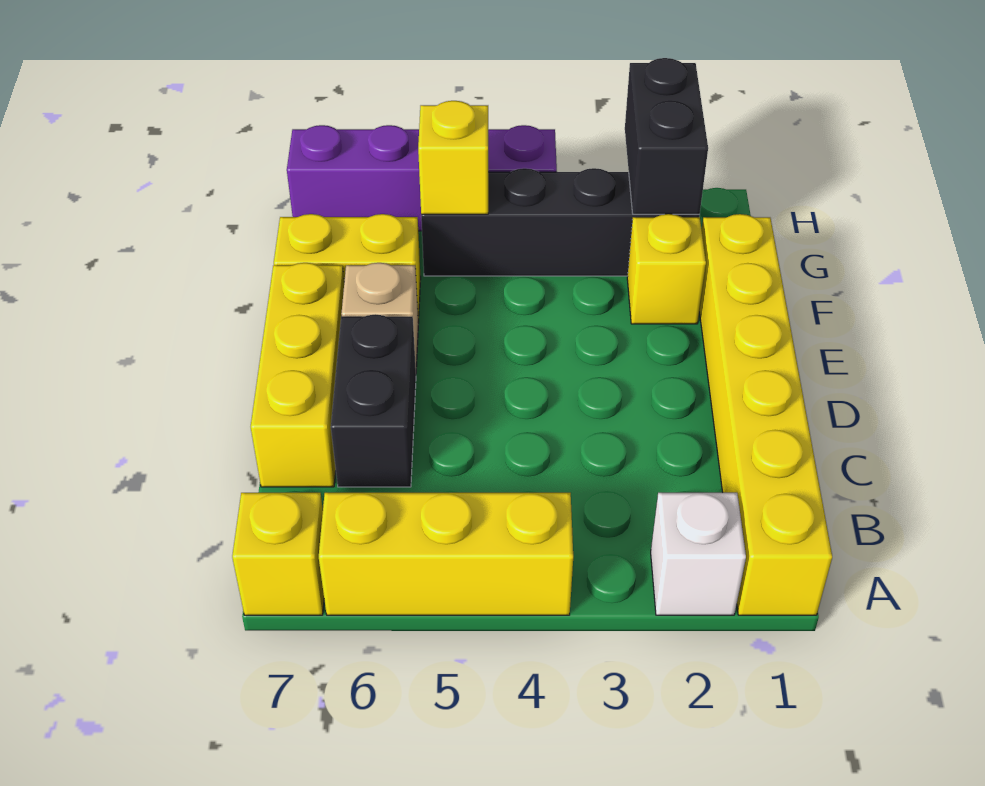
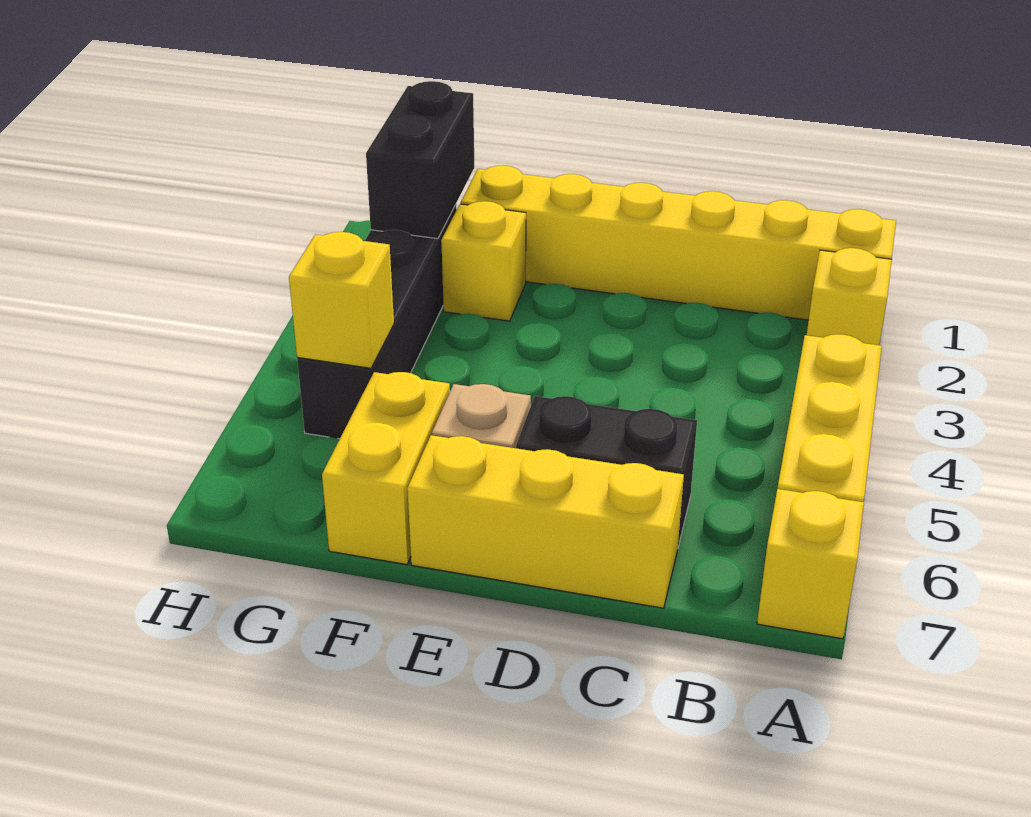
white 1x1 brick [651,493,746,615] -> yellow 1x1 brick [807,248,892,345]
black 1x2 brick [625,58,708,214] -> black 1x2 brick turned to [366,81,474,239]
purple 1x4 brick [287,125,557,231] -> none

